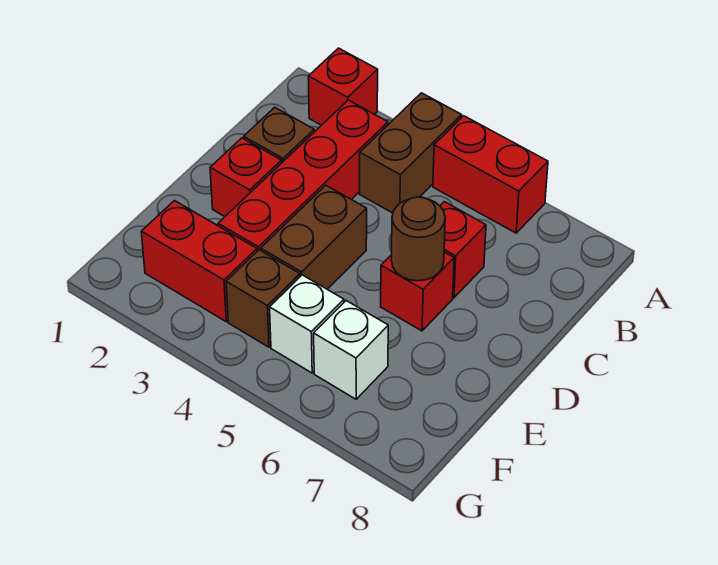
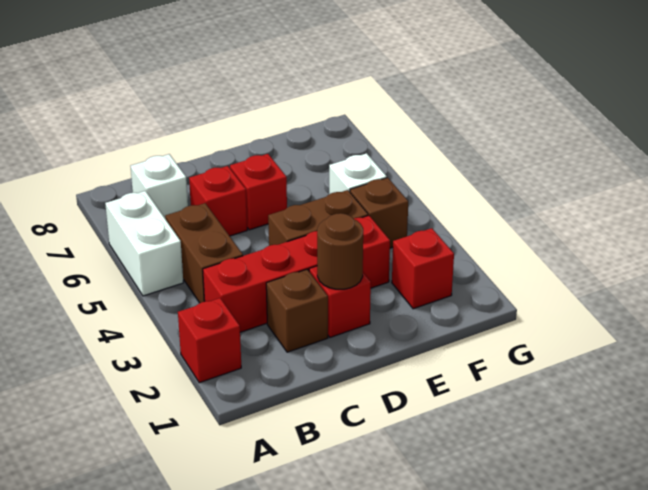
brown 1x2 brick [360,93,462,213] -> brown 1x2 brick turned to [165,203,243,303]
red 1x2 brick [433,116,548,233] -> white 1x2 brick [105,191,183,296]
brown 1x1 round brick [391,197,445,281] -> brown 1x1 round brick moved to [317,213,363,289]
red 1x2 brick [141,201,257,322] -> red 1x1 brick [392,228,454,309]
white 1x1 brick [314,301,388,399] -> white 1x1 brick moved to [130,154,188,219]

